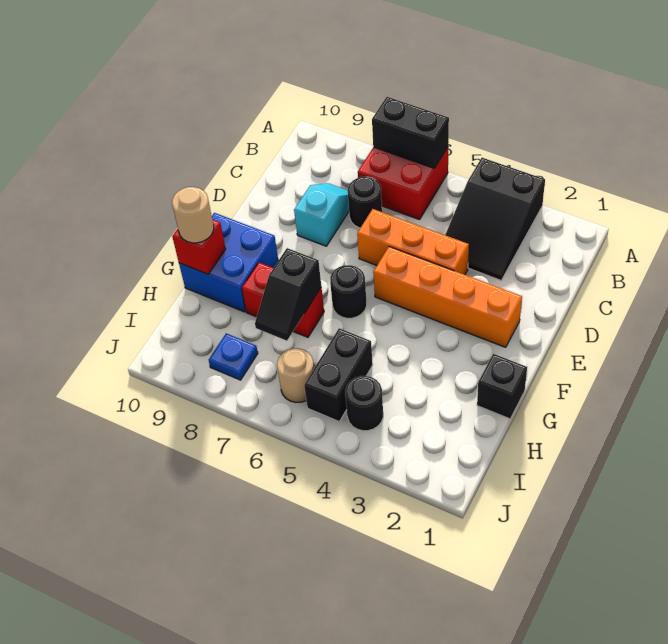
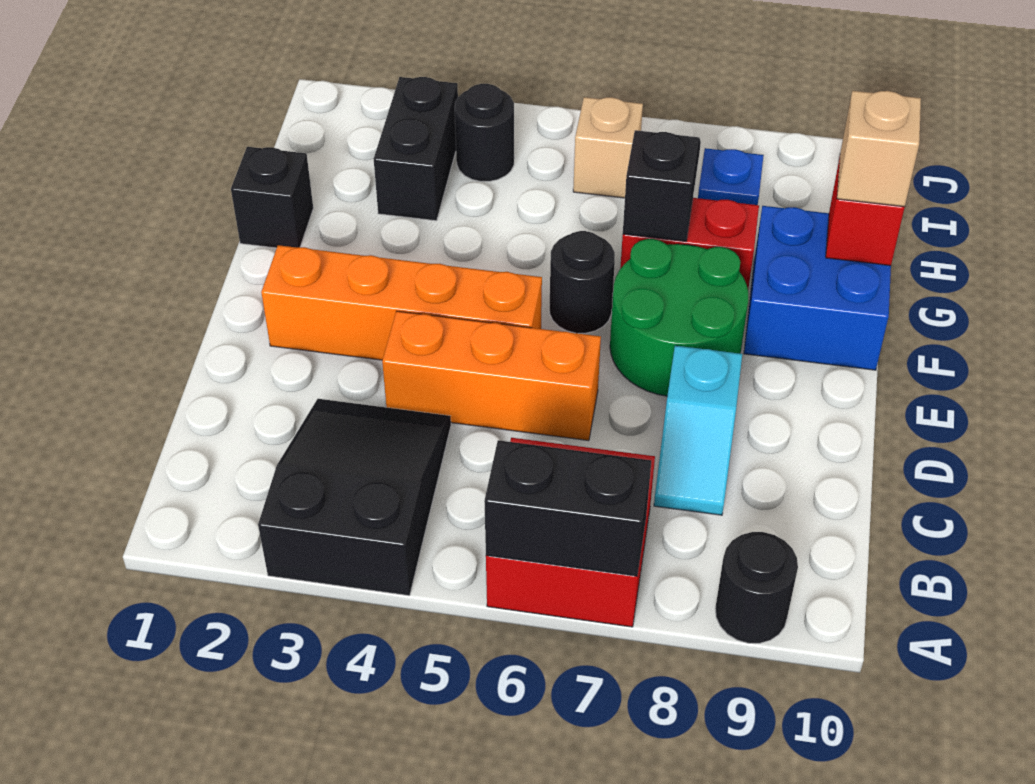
black 1x1 round brick [348,177,382,228] -> black 1x1 round brick moved to [715,532,798,643]
none -> green 2x2 round brick [610,239,748,396]
tan 1x1 round brick [172,187,214,243] -> tan 1x1 brick [837,91,921,207]
black 1x2 brick [304,328,373,421] -> black 1x2 brick moved to [374,77,458,221]
tan 1x1 round brick [277,348,314,402] -> tan 1x1 brick [573,97,643,198]

